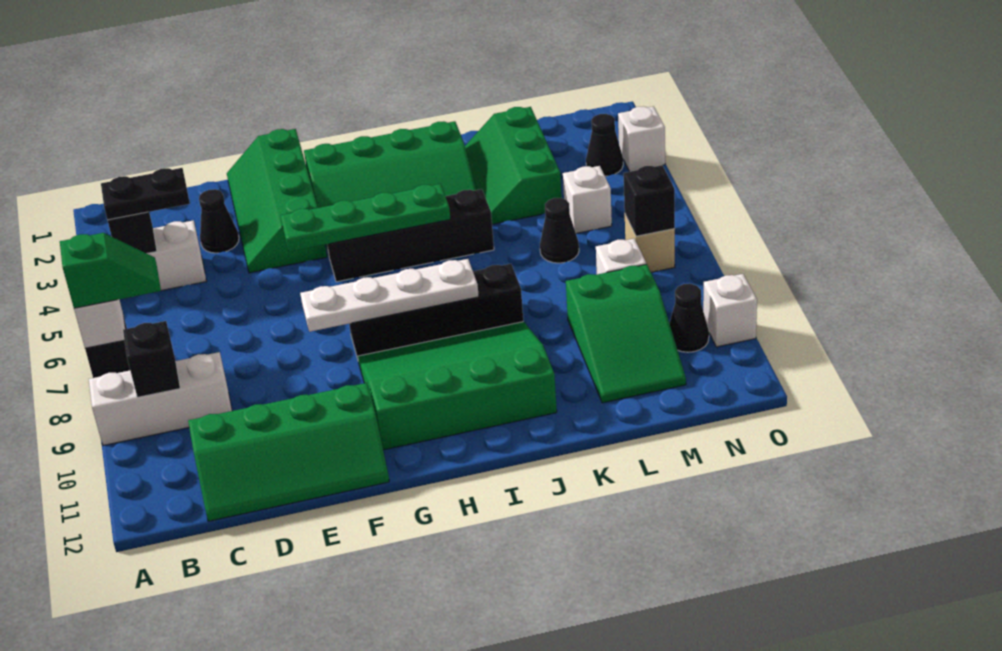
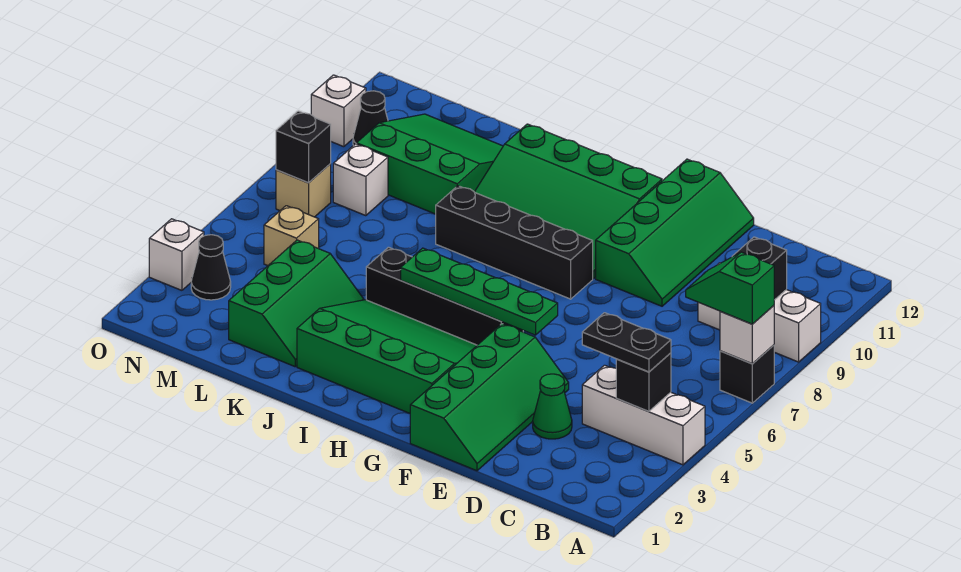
green 2x4 slope [188,383,389,521] -> green 2x4 slope turned to [596,159,754,306]
black 1x1 cone [199,189,239,253] -> green 1x1 cone [533,374,572,439]
white 1x4 plate [300,259,479,332] -> none
black 1x1 cone [540,198,579,263] -> none
green 2x3 slope [566,264,686,403] -> green 3x3 slope [357,114,503,214]
white 1x1 brick [563,166,612,233] -> tan 1x1 brick [264,206,319,266]

